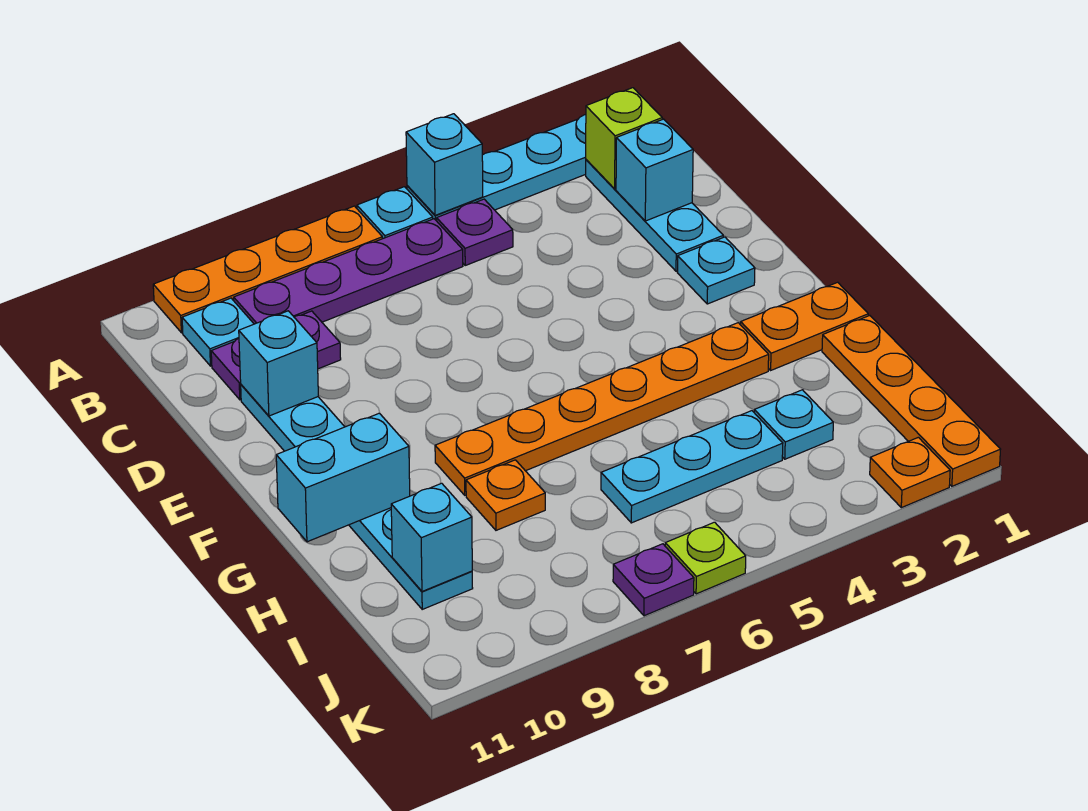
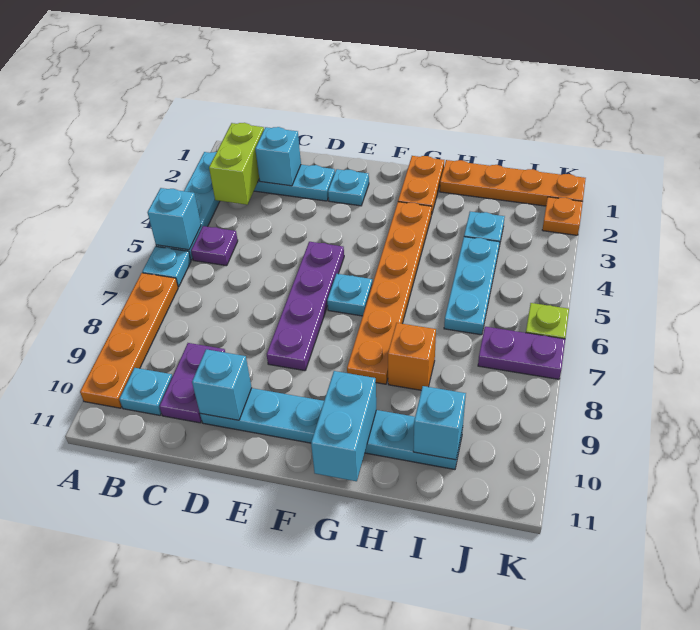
lime 1x1 brick [586,88,662,189] -> lime 1x2 brick [209,123,264,205]
purple 1x4 plate [234,219,463,324] -> purple 1x4 plate moved to [267,242,344,371]
none -> cyan 1x1 plate [327,274,372,316]
orange 1x1 plate [466,460,545,530] -> orange 1x1 brick [388,323,436,390]
purple 1x1 plate [613,544,694,616] -> purple 1x2 plate [478,327,565,379]

